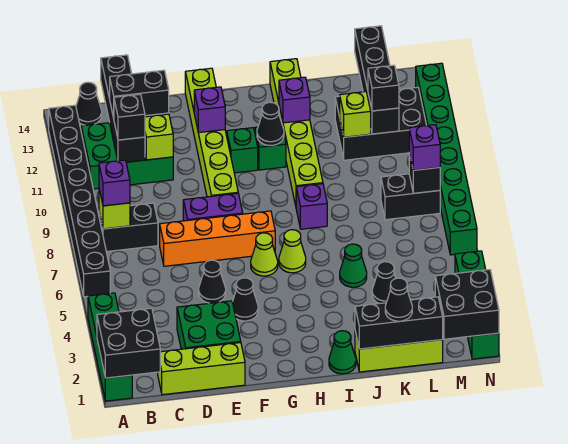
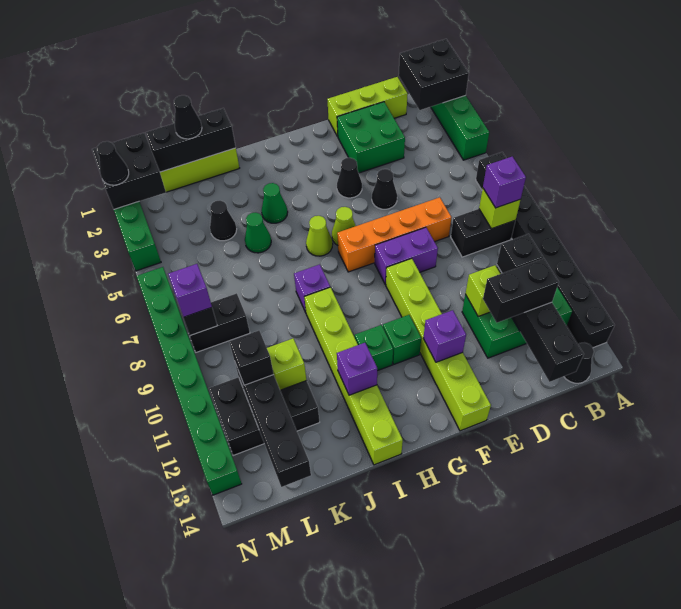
black 1x1 cone [257,102,284,145] -> black 1x1 cone moved to [97,141,129,185]
green 1x1 cone [329,331,356,374] -> green 1x1 cone moved to [262,183,288,223]

